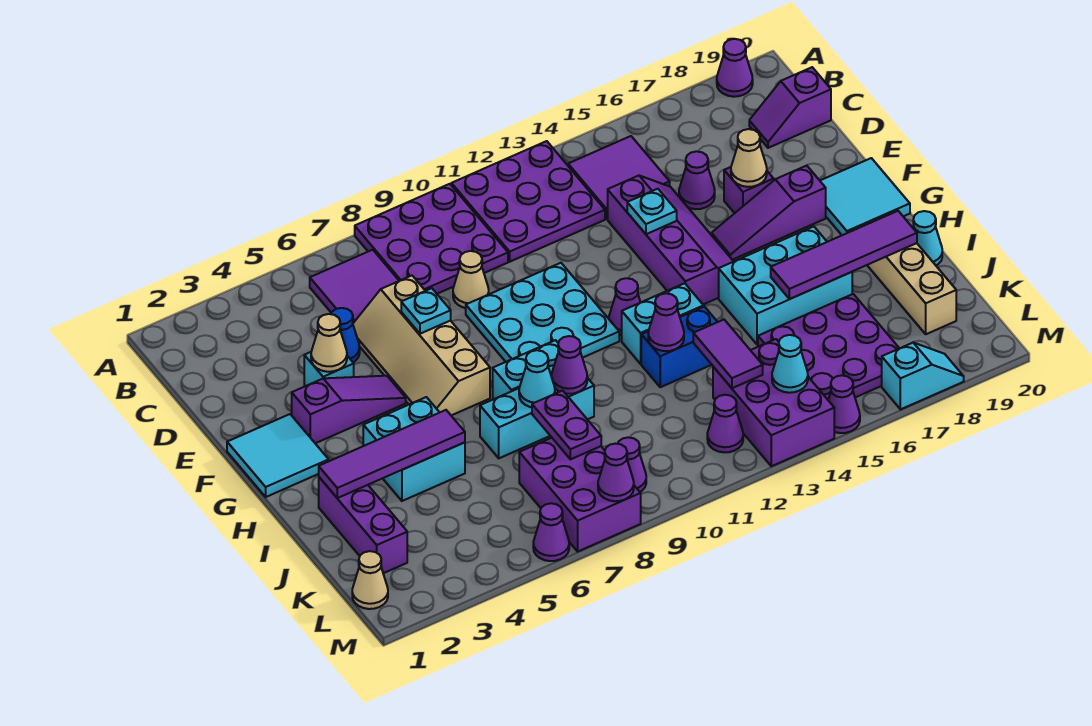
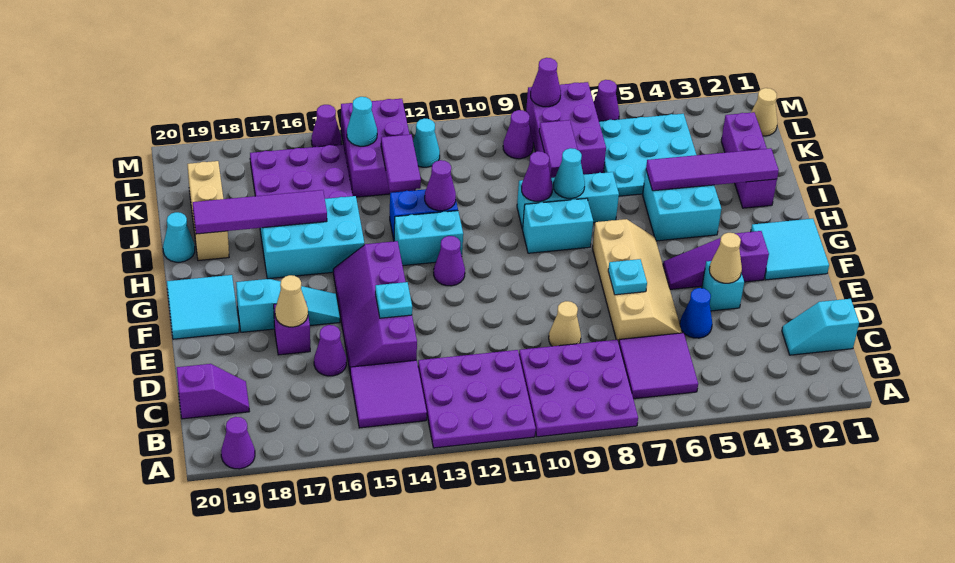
cyan 3x3 plate [466,263,619,362] -> cyan 3x3 plate moved to [599,114,696,196]
purple 1x3 slope [712,165,826,260] -> cyan 1x3 slope [236,279,340,332]
purple 1x2 plate [532,390,601,459] -> purple 1x2 tile [539,120,578,176]
purple 1x1 cone [707,395,743,452] -> cyan 1x1 cone [413,118,440,167]
cyan 1x2 slope [882,343,964,409] -> cyan 1x2 slope moved to [782,299,859,355]

